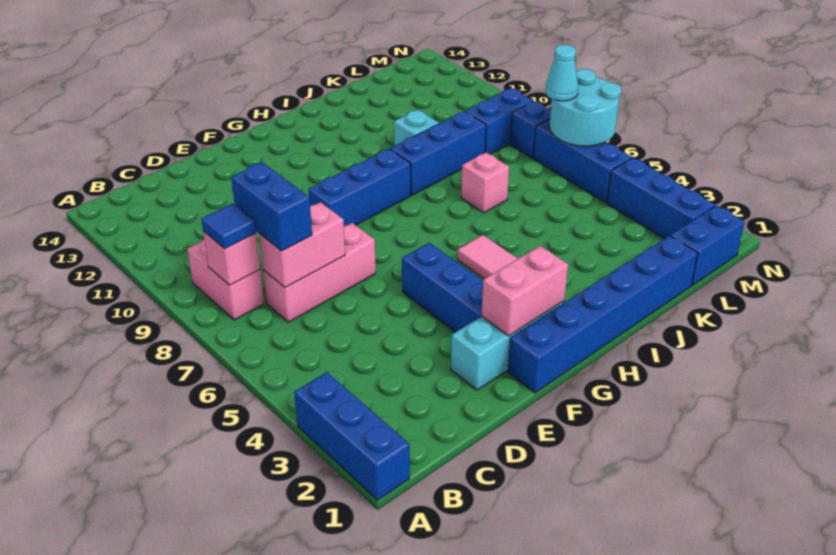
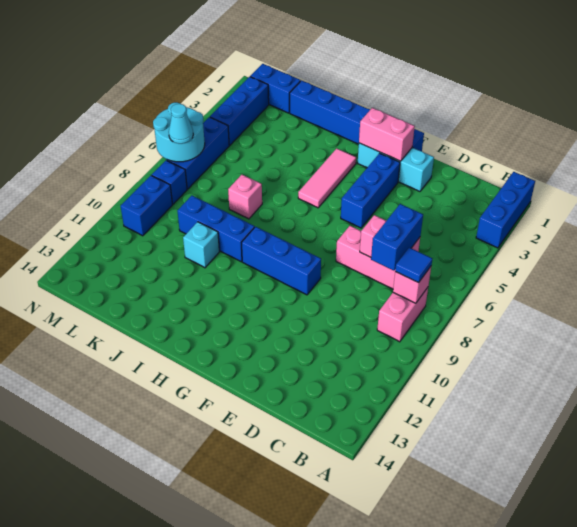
blue 1x2 brick [466,88,533,154] -> blue 1x2 brick turned to [121,175,172,236]

